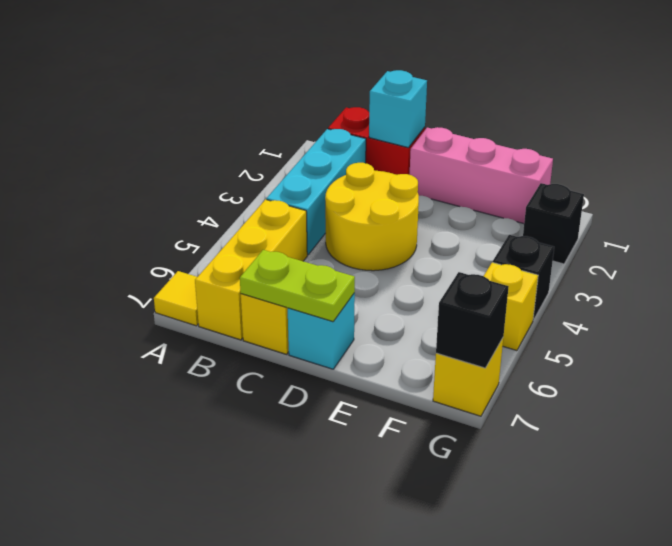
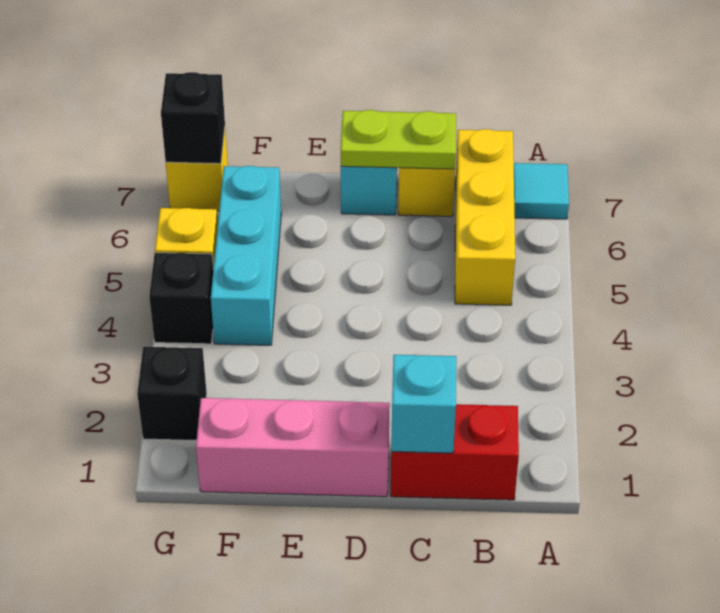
yellow 1x1 tile [154,271,198,326] -> cyan 1x1 tile [514,163,569,219]
cyan 1x3 brick [266,129,366,255] -> cyan 1x3 brick moved to [211,166,281,345]
yellow 2x2 round brick [325,163,419,271] -> none

